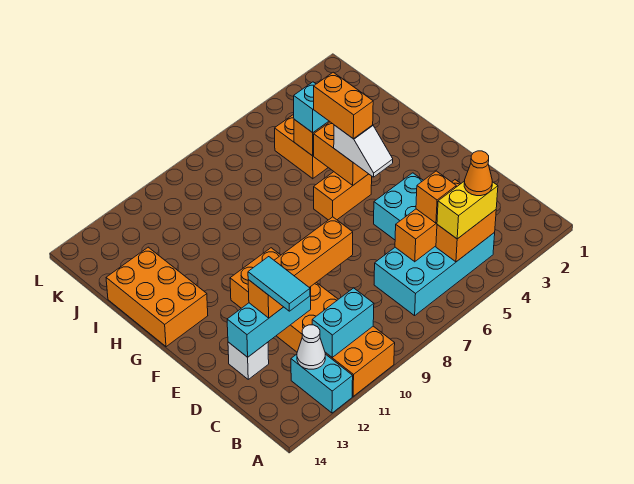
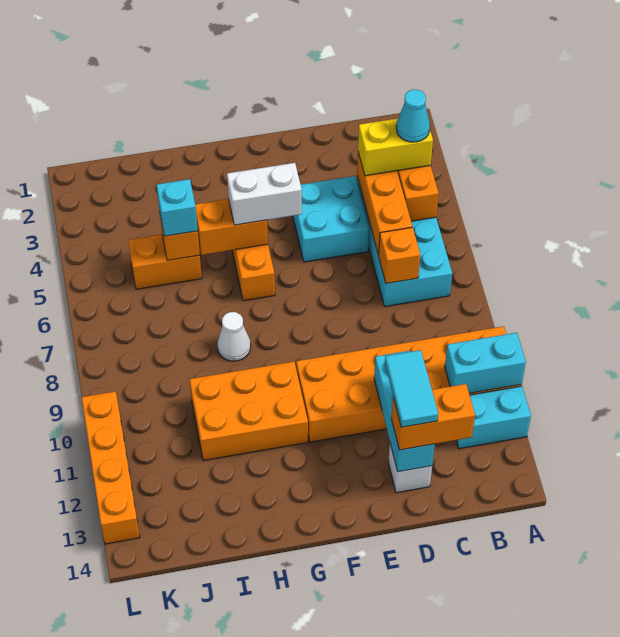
yellow 1x2 brick [437,182,498,239] -> yellow 1x2 brick turned to [358,118,433,176]
orange 1x1 cone [464,151,492,196] -> cyan 1x1 cone [396,89,430,142]
cyan 1x2 brick [312,288,374,358] -> cyan 1x2 brick turned to [445,333,526,393]
white 1x1 cone [297,325,325,369] -> white 1x1 cone moved to [217,312,251,361]
orange 1x1 brick [416,171,456,223] -> orange 1x1 brick moved to [378,227,420,284]
cyan 1x2 tile [248,257,310,311] -> cyan 1x2 tile turned to [385,350,438,427]
orange 1x4 brick [248,217,353,318] -> orange 1x4 brick moved to [82,391,140,544]
white 1x2 slope [334,125,393,177] -> white 1x2 brick [227,163,302,225]
orange 1x2 brick [314,72,373,139] -> orange 1x2 brick moved to [392,384,475,450]
orange 2x3 brick [106,247,208,347] -> orange 2x3 brick moved to [190,361,308,461]

